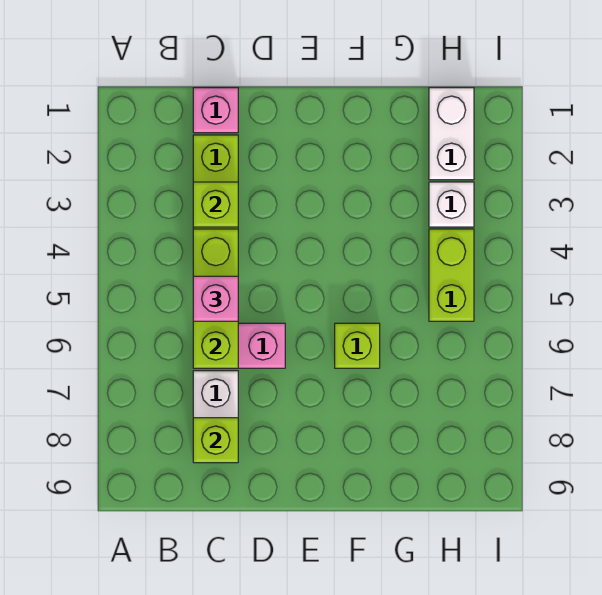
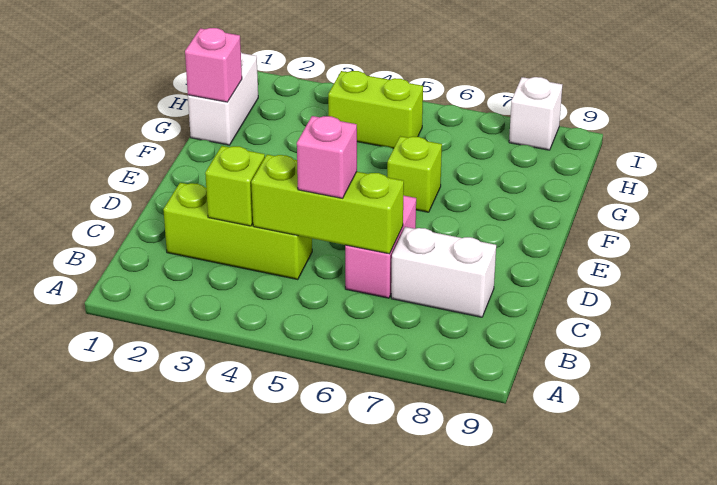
pink 1x1 brick [193,88,238,133] -> pink 1x1 brick moved to [185,28,242,102]
lime 1x1 brick [193,418,238,463] -> none
white 1x2 brick [429,88,474,180] -> white 1x2 brick turned to [188,53,258,145]
white 1x1 brick [429,182,474,227] -> white 1x1 brick moved to [509,77,562,150]

